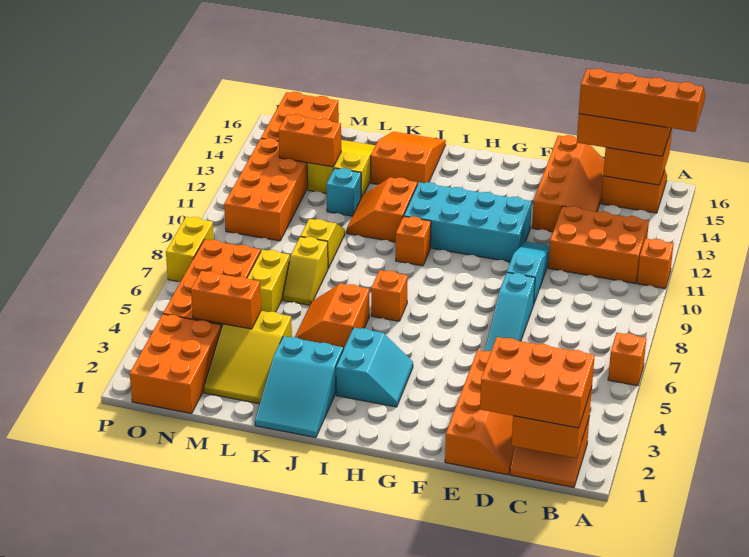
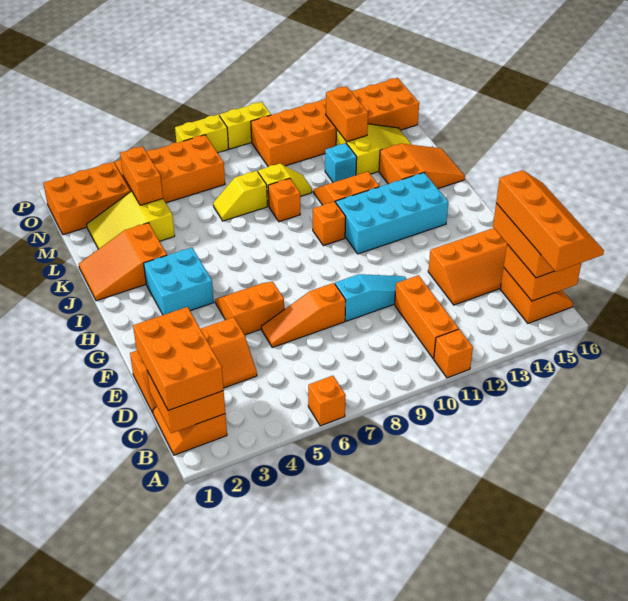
orange 2x3 brick [548,206,649,283] -> orange 1x3 brick [395,275,459,359]
cyan 1x3 slope [485,273,535,351] -> orange 1x3 slope [261,283,346,347]
cyan 2x4 brick [404,182,532,262] -> cyan 2x4 brick turned to [336,173,448,254]
cyan 2x2 slope [336,328,413,407] -> cyan 2x2 brick [144,248,214,315]
orange 1x1 brick [371,270,408,321] -> orange 1x1 brick moved to [268,178,300,222]
cyan 2x3 slope [255,336,343,438] -> orange 2x3 slope [79,223,167,301]
orange 2x2 slope [295,283,369,350] -> orange 2x2 slope moved to [215,282,284,335]
yellow 1x2 brick [247,250,290,312] -> yellow 1x2 brick moved to [219,102,271,149]

